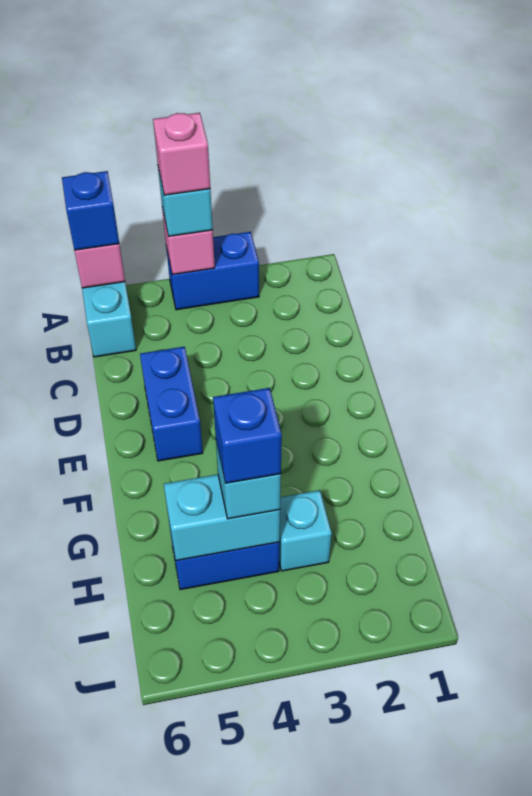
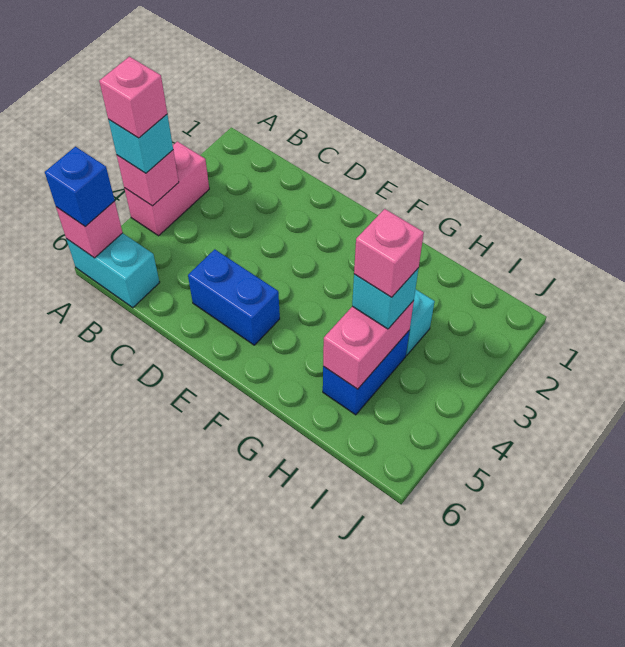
blue 1x2 brick [166,232,259,310] -> pink 1x2 brick [124,141,209,236]
cyan 1x2 brick [164,474,280,561] -> pink 1x2 brick [323,301,414,389]
blue 1x1 brick [213,388,282,483] -> pink 1x1 brick [354,209,424,297]

